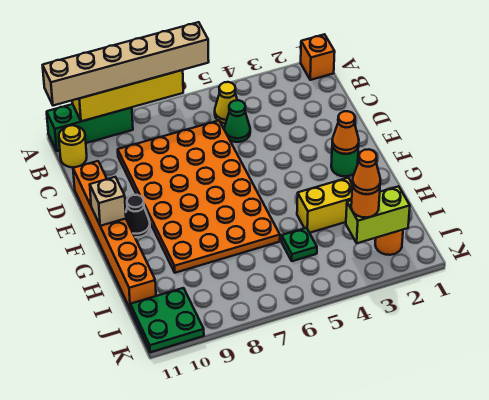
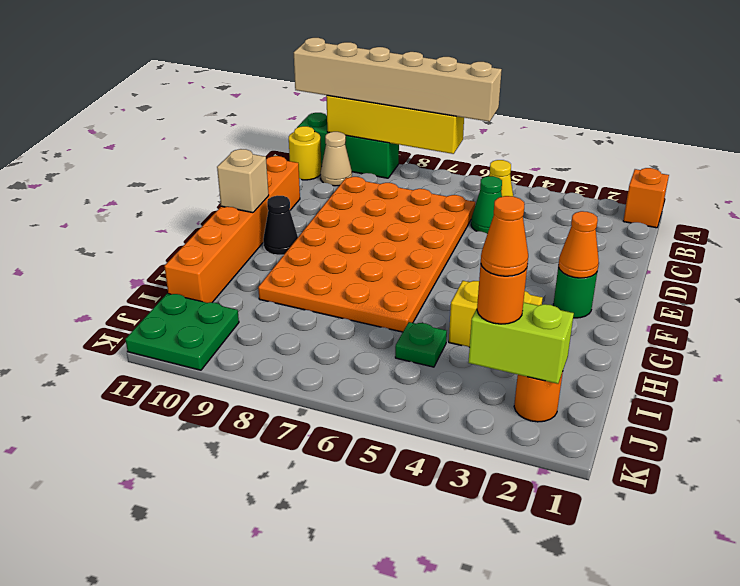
none -> tan 1x1 cone [320,132,352,186]

